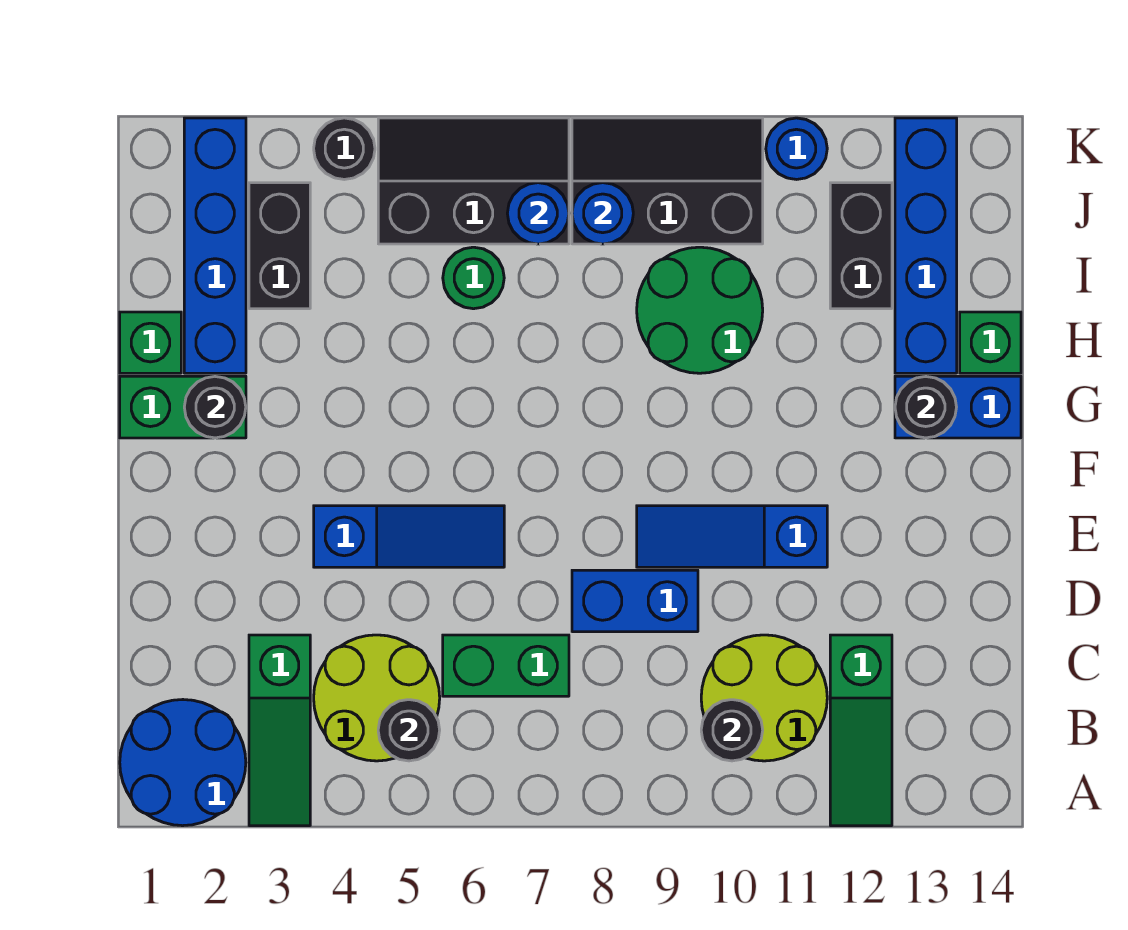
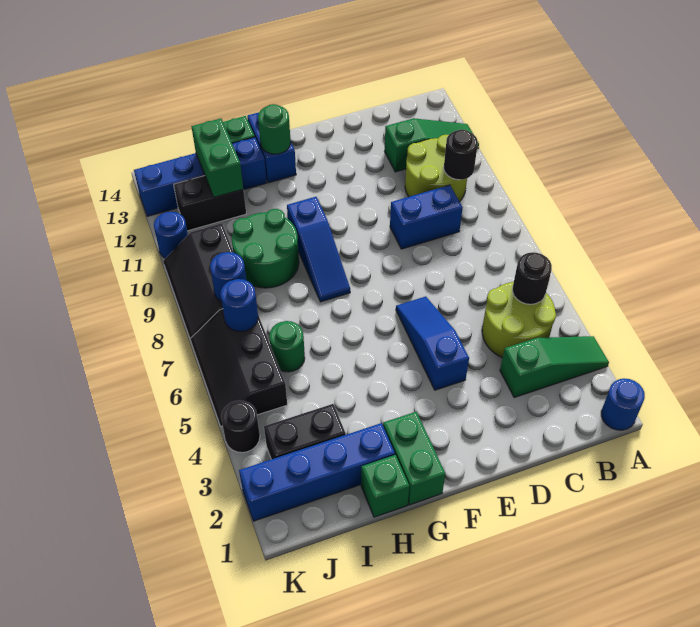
blue 2x2 round brick [120,700,246,826] -> blue 1x1 round brick [601,379,645,430]
green 1x2 brick [443,635,569,696] -> green 1x2 brick moved to [191,118,243,197]
blue 1x2 brick [572,570,698,632] -> blue 1x2 brick turned to [390,185,463,249]
blue 1x3 slope [637,506,827,567] -> blue 1x3 slope moved to [287,197,350,302]
black 1x1 round brick [184,376,246,438] -> none
black 1x1 round brick [895,376,956,438] -> green 1x1 round brick [258,104,291,154]

